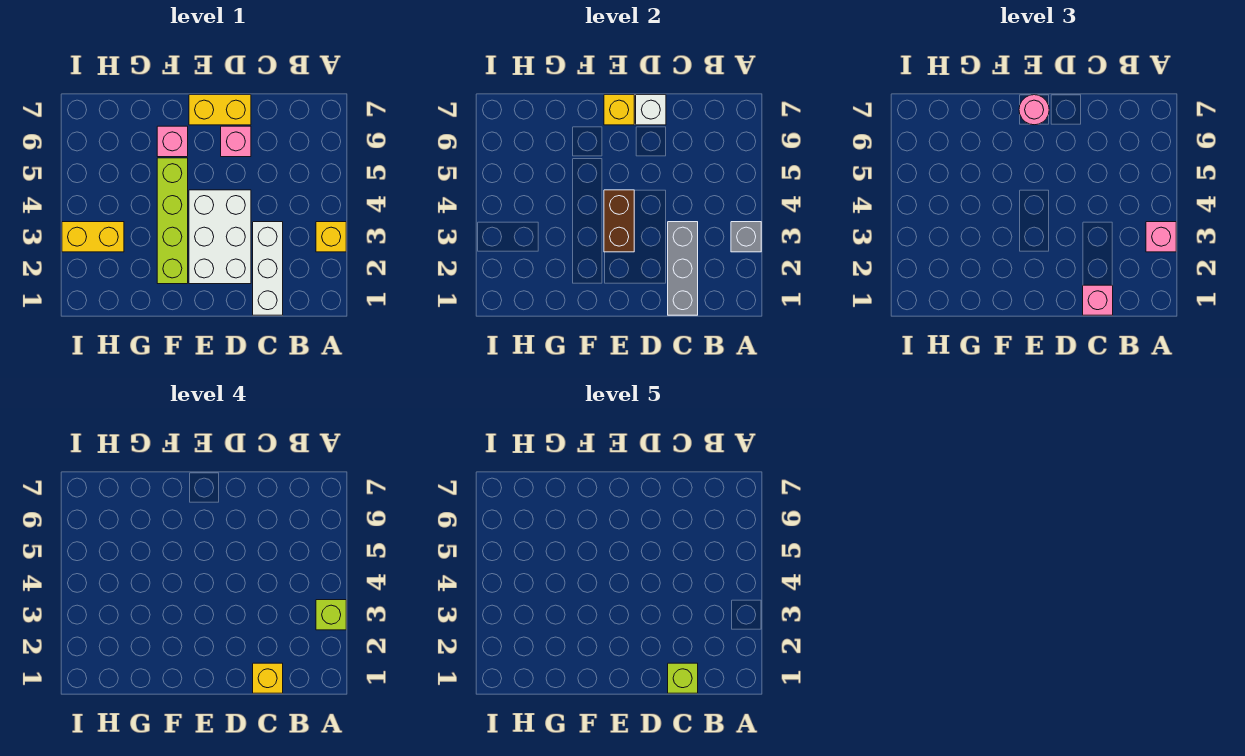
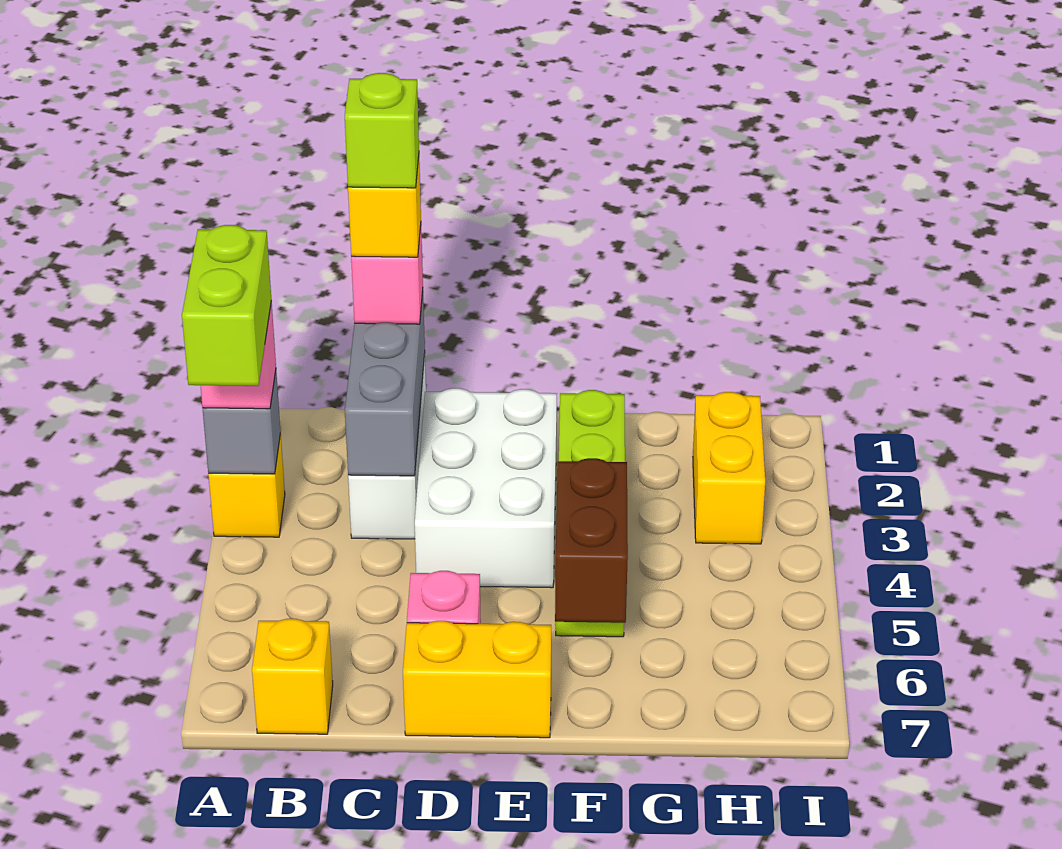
lime 1x1 brick [316,600,346,630] -> lime 1x2 brick [182,225,271,386]
white 1x1 brick [636,95,666,125] -> none
brown 1x2 brick [604,190,634,252] -> brown 1x2 brick moved to [555,458,628,623]
yellow 1x1 brick [604,95,634,125] -> yellow 1x1 brick moved to [252,619,333,734]
pink 1x1 round brick [1019,95,1049,125] -> none
pink 1x1 brick [157,126,188,157] -> none
yellow 1x2 brick [62,222,124,252] -> yellow 1x2 brick turned to [693,392,765,544]

